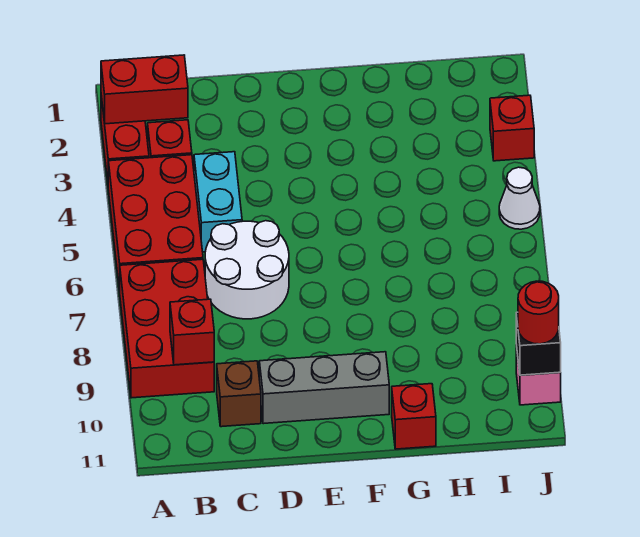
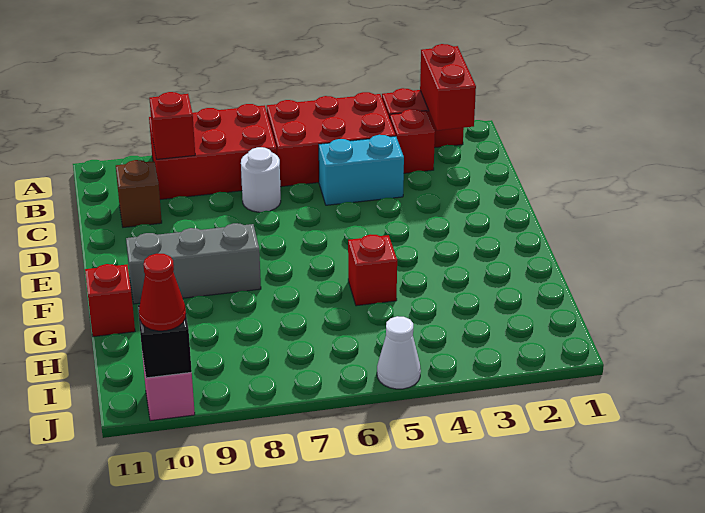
white 2x2 round brick [205,221,289,319] -> white 1x1 round brick [241,147,281,212]
grey 1x3 brick [259,352,389,424] -> grey 1x3 brick turned to [126,223,261,304]
red 1x1 brick [490,95,534,161] -> red 1x1 brick moved to [348,234,397,306]
red 1x1 round brick [518,281,559,344] -> red 1x1 cone [139,254,186,331]

